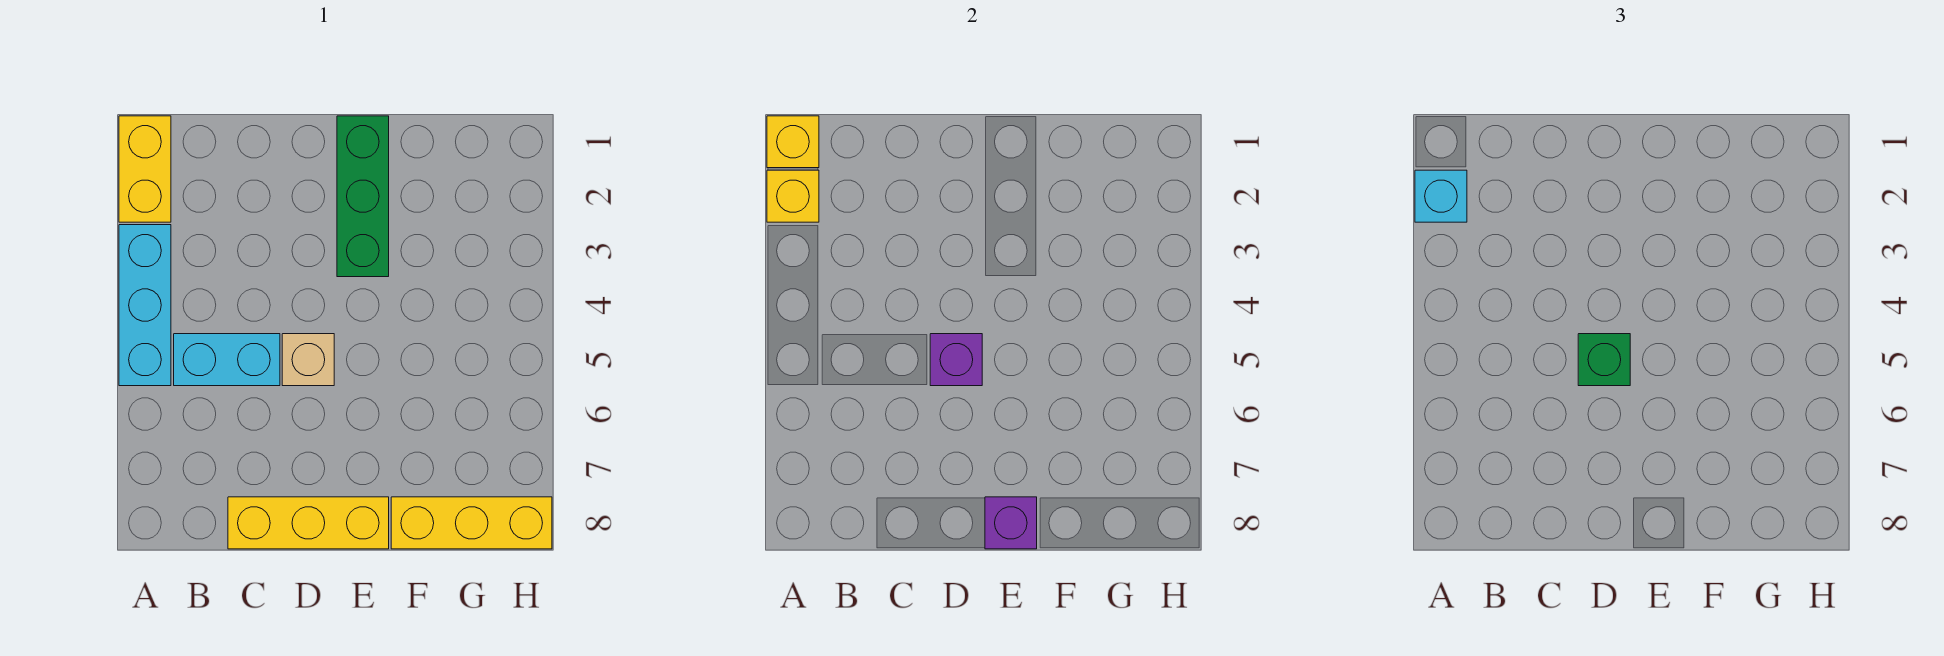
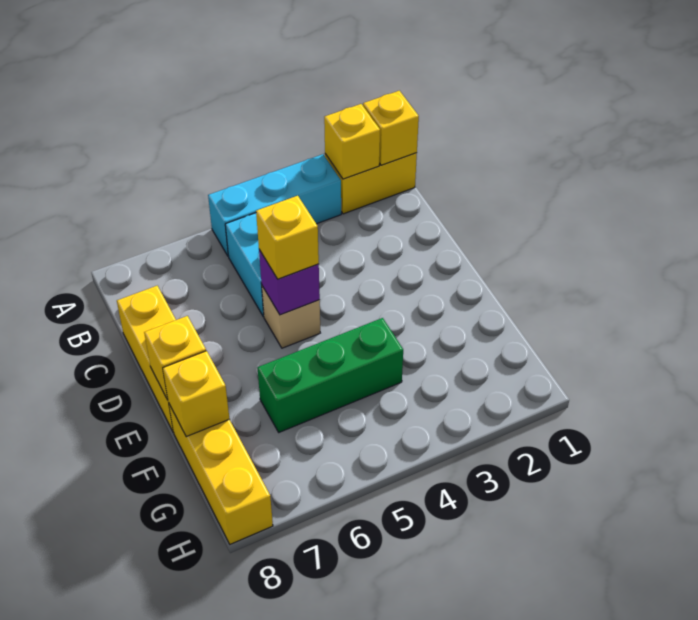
cyan 1x1 brick [1415,170,1467,222] -> none
green 1x1 brick [1578,334,1630,386] -> yellow 1x1 brick [256,196,319,279]
green 1x3 brick [337,116,389,277] -> green 1x3 brick moved to [257,318,403,432]
purple 1x1 brick [985,497,1037,549] -> yellow 1x1 brick [144,316,206,400]
none -> yellow 1x1 brick [163,351,229,437]

